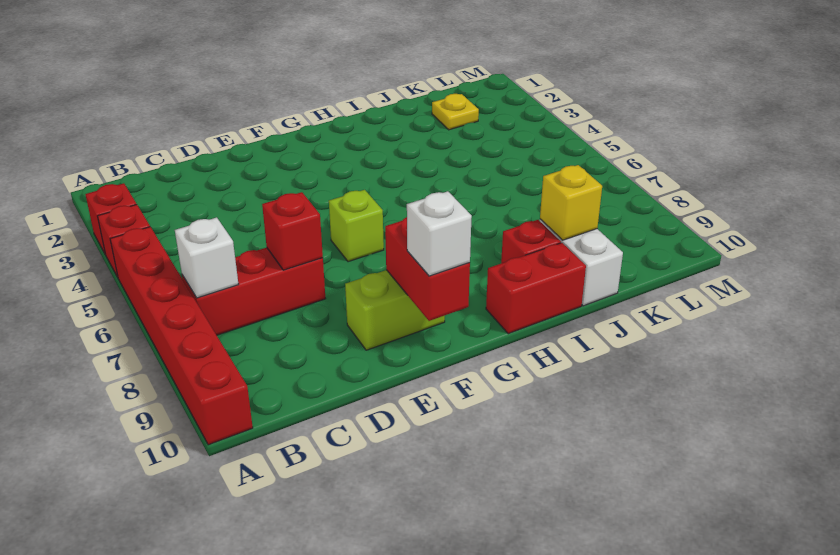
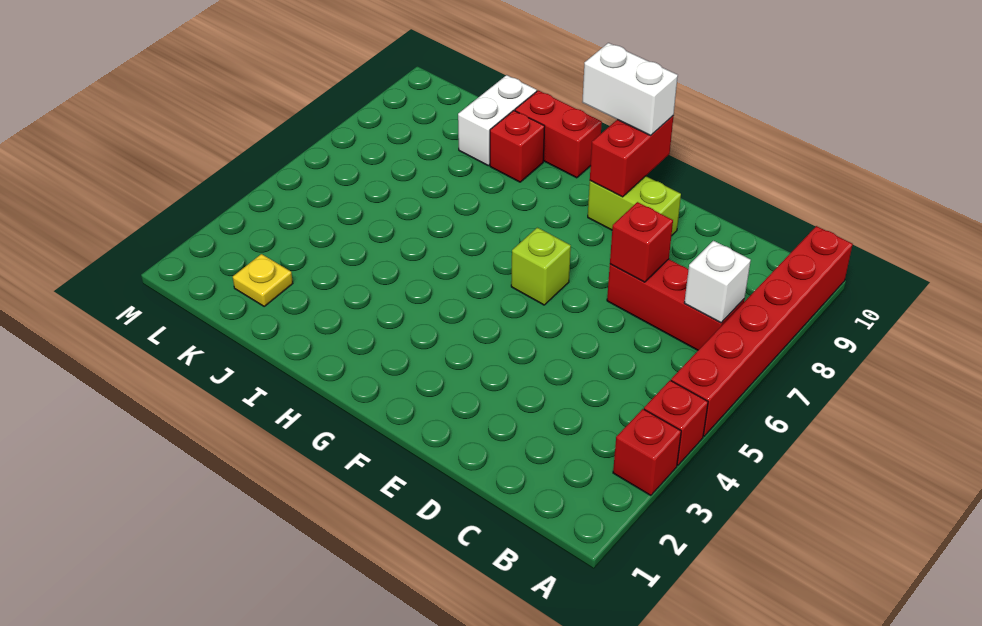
white 1x1 brick [407,191,472,276] -> white 1x2 brick [582,43,678,135]
yellow 1x1 brick [540,165,602,240] -> none

